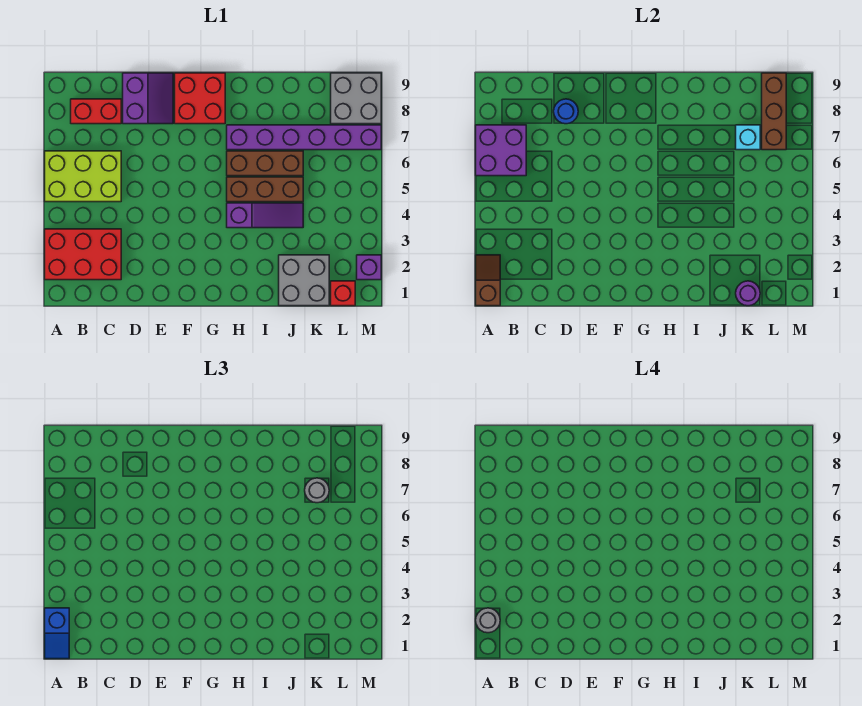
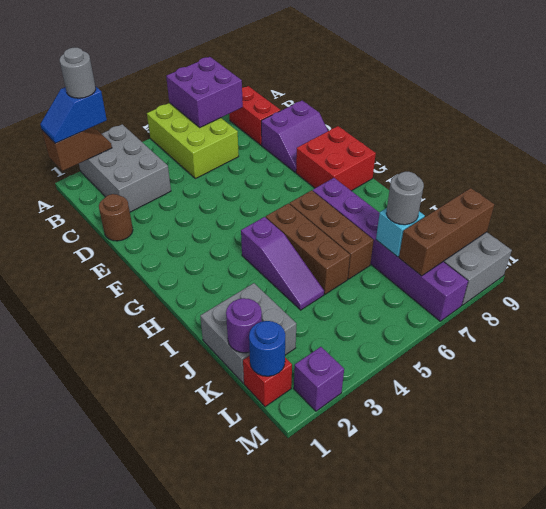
red 2x3 brick [45,229,121,280] -> grey 2x3 brick [79,124,171,212]
none -> brown 1x1 round brick [99,194,133,241]
blue 1x1 round brick [554,99,578,124] -> blue 1x1 round brick moved to [249,321,285,376]

